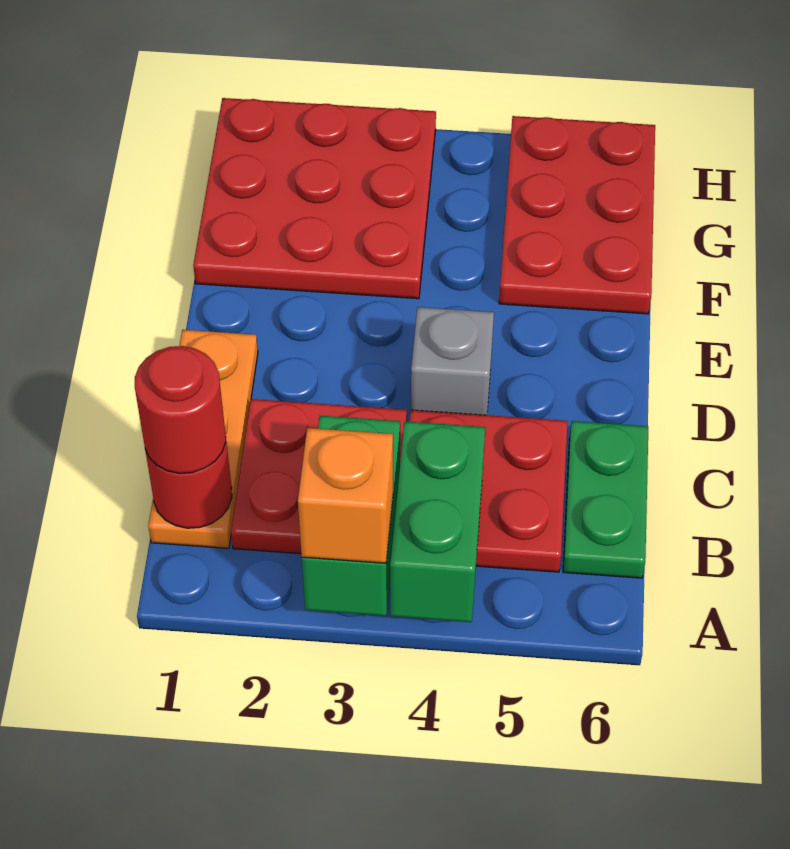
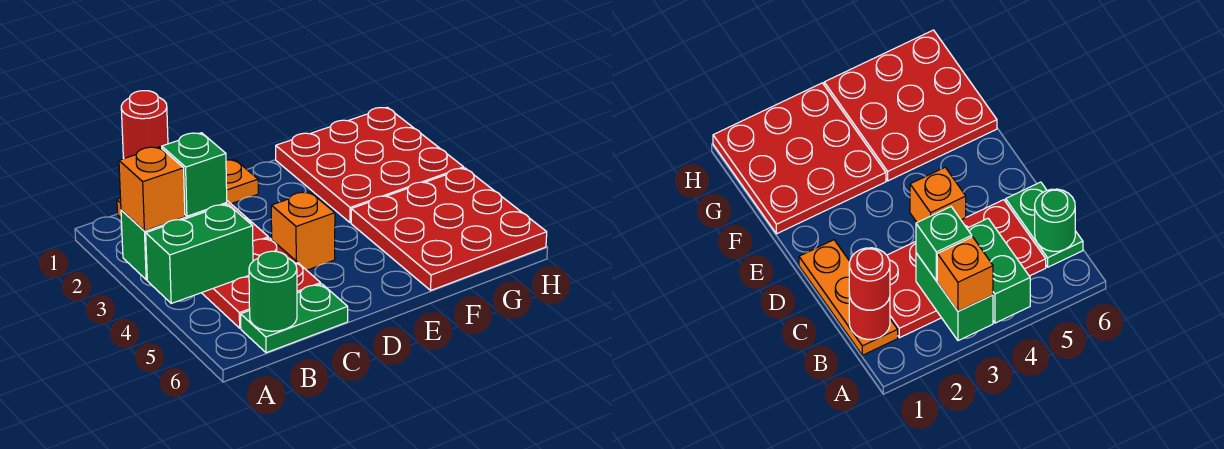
none -> green 1x1 brick [162,133,227,216]
none -> green 1x1 round brick [249,251,297,331]
grey 1x1 brick [411,307,494,415] -> orange 1x1 brick [271,192,335,270]
red 2x3 plate [499,116,655,314] -> red 3x3 plate [351,168,547,290]

